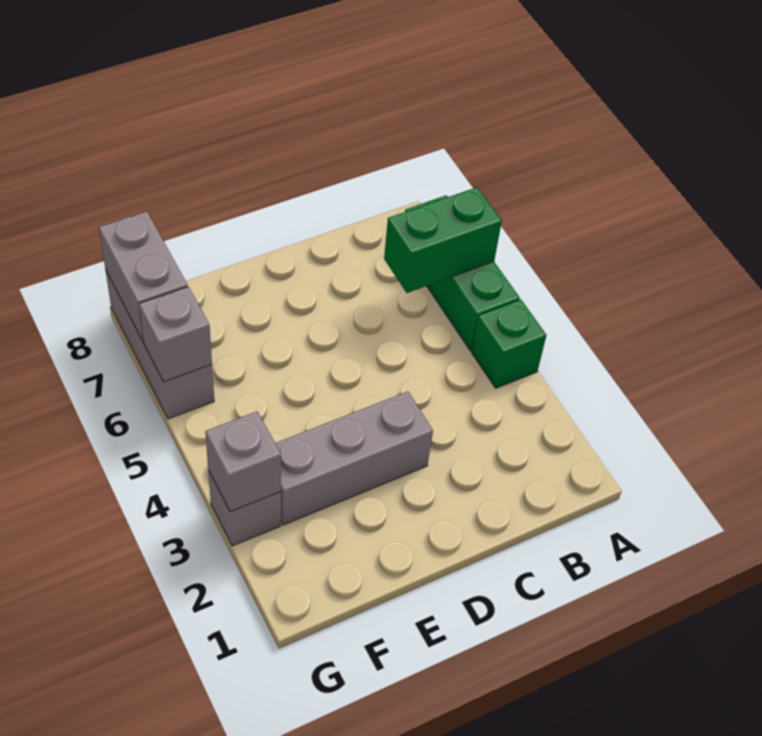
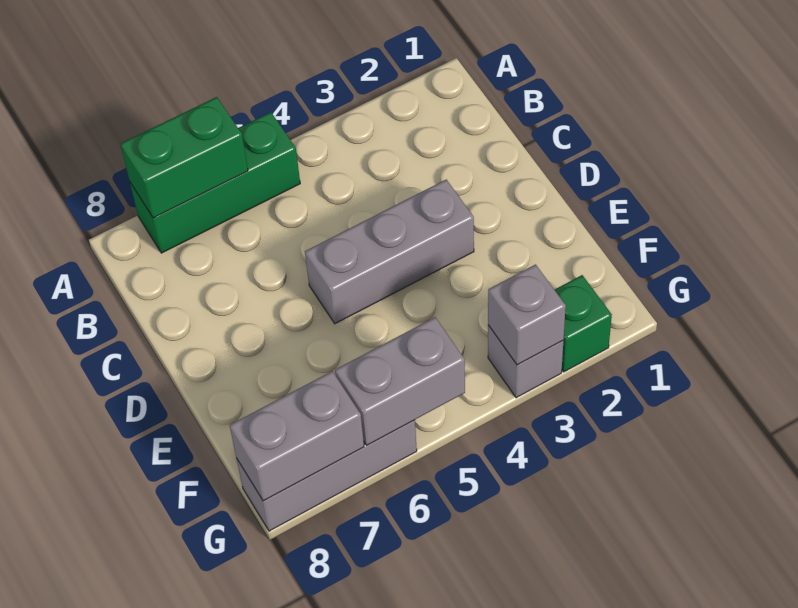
green 1x1 brick [472,300,547,388] -> green 1x1 brick moved to [555,275,612,372]
green 1x2 brick [384,187,502,293] -> green 1x2 brick turned to [121,97,248,218]
grey 1x3 brick [275,392,433,525] -> grey 1x3 brick turned to [305,180,474,324]
grey 1x1 brick [139,287,212,382] -> grey 1x2 brick [335,317,465,445]

